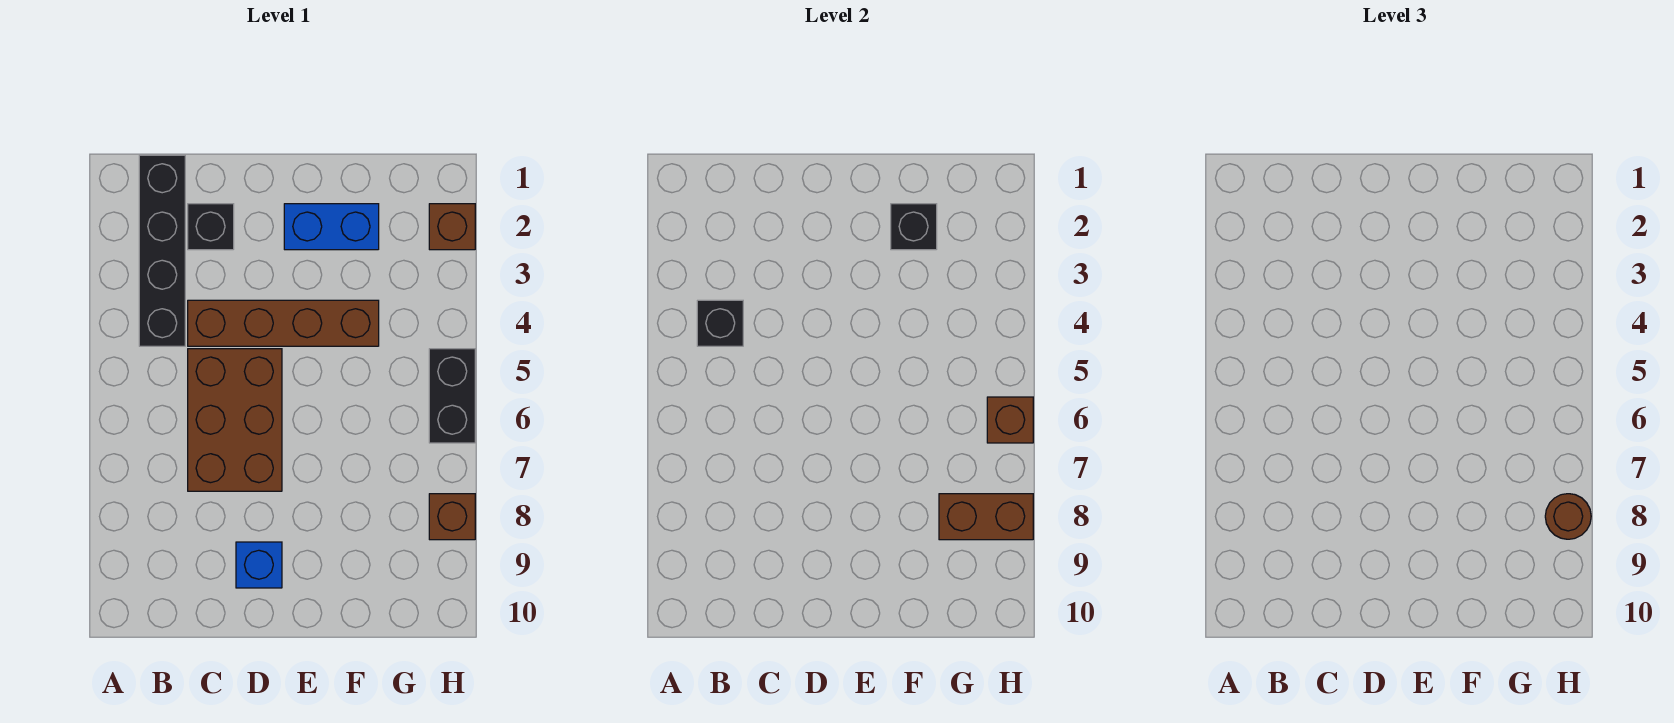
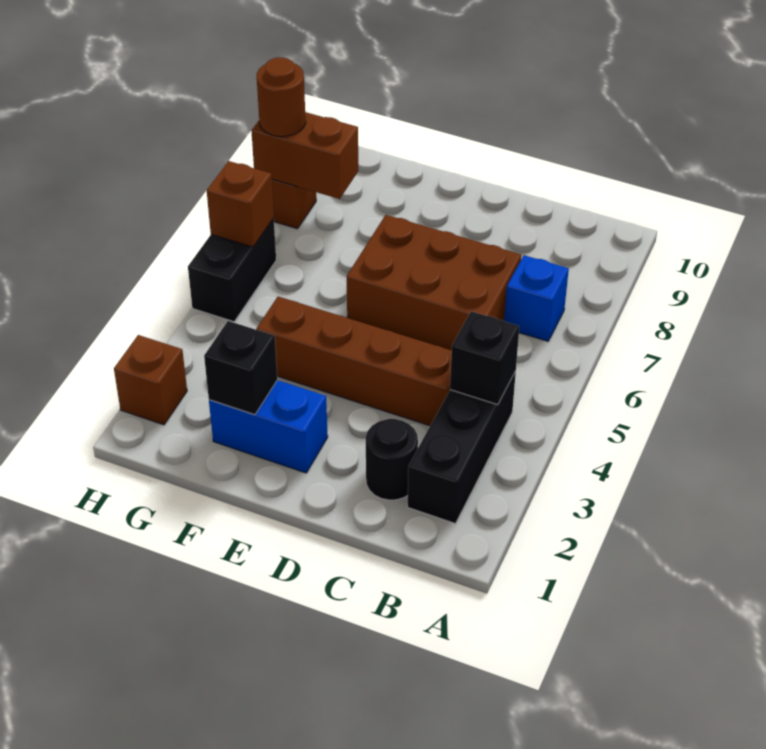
black 1x4 brick [139,155,185,346] -> black 1x3 brick [407,371,516,524]
black 1x1 brick [188,204,234,250] -> black 1x1 round brick [366,419,418,500]
brown 2x3 brick [188,349,282,491] -> brown 2x3 brick turned to [347,215,521,350]
blue 1x1 brick [236,542,282,588] -> blue 1x1 brick moved to [504,255,569,341]

